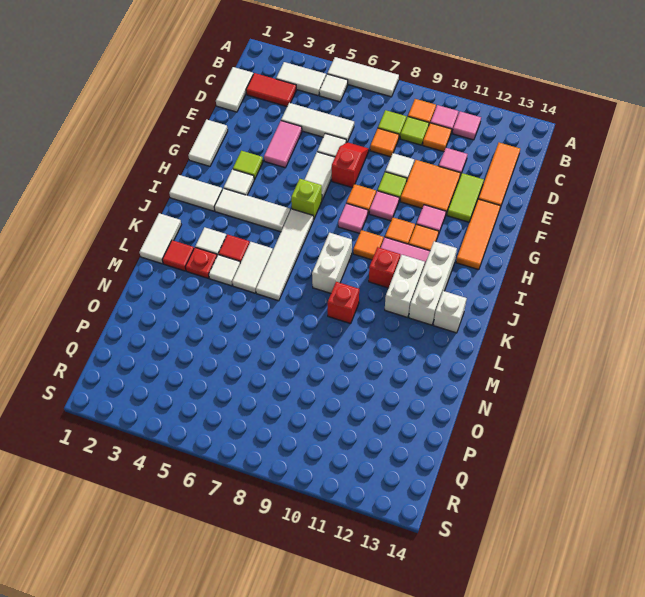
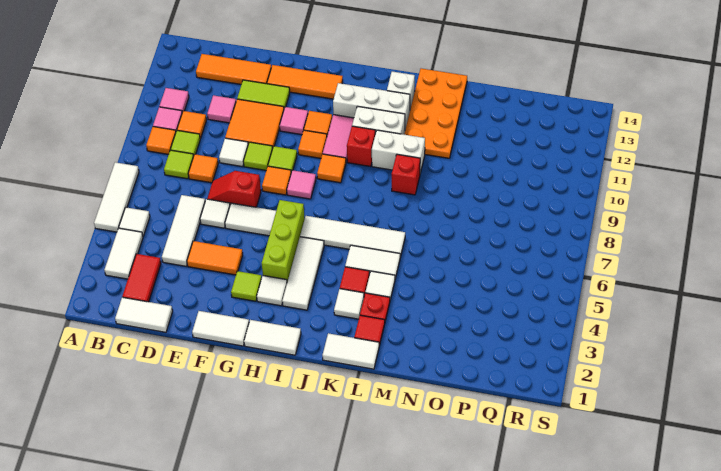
pink 1x2 tile [264,121,302,168] -> orange 1x2 tile [187,241,243,275]
pink 1x1 tile [369,191,399,221] -> lime 1x1 tile [268,146,297,172]
lime 1x1 brick [291,179,322,219] -> lime 1x3 brick [262,200,305,282]
white 1x2 tile [169,175,222,211] -> white 1x2 tile turned to [244,320,301,355]
white 1x2 brick [312,233,352,293] -> white 1x2 brick moved to [372,130,425,173]
none -> orange 2x4 plate [404,68,467,158]

